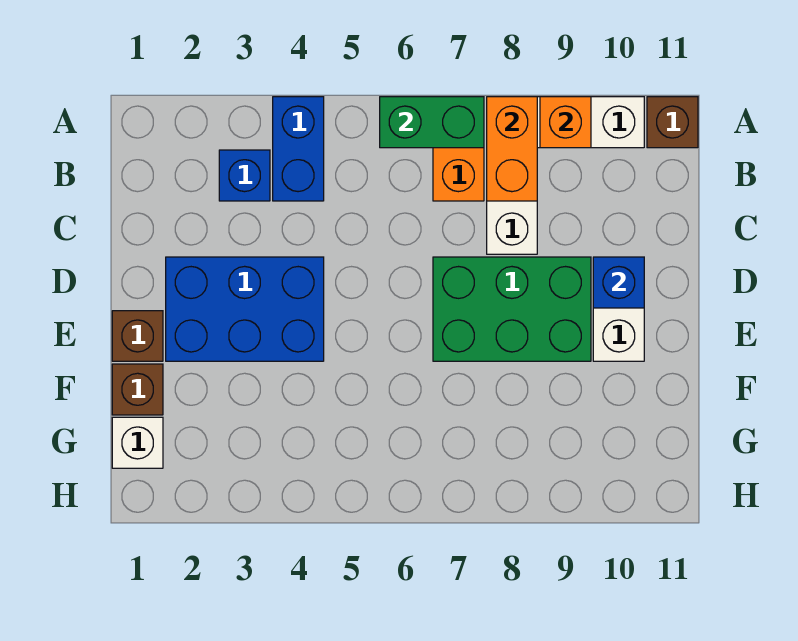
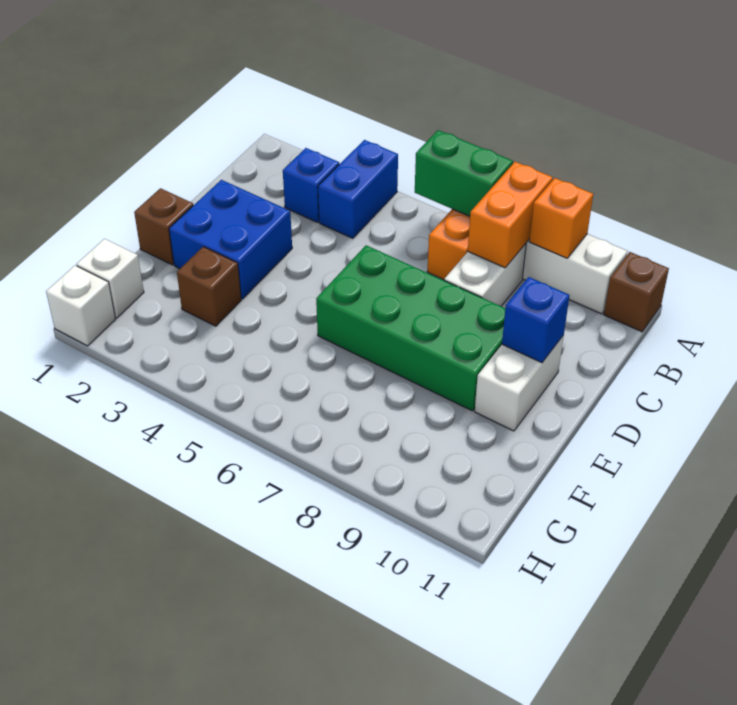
blue 2x3 brick [166,257,324,361] -> blue 2x2 brick [169,180,292,299]
green 2x3 brick [433,257,591,361] -> green 2x4 brick [316,245,505,411]
brown 1x1 brick [112,364,163,415] -> brown 1x1 brick moved to [177,247,241,326]
none -> white 1x1 brick [46,265,116,346]

